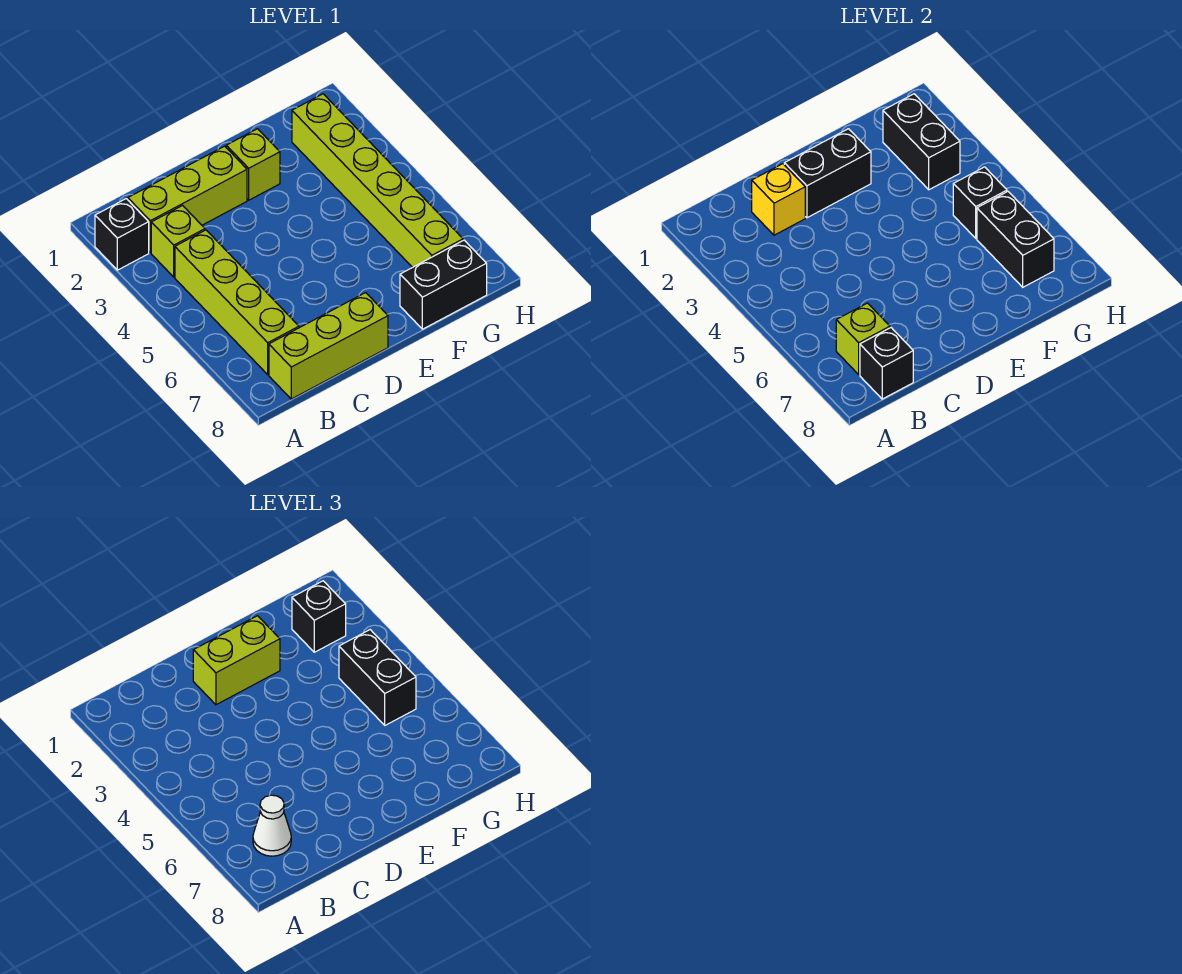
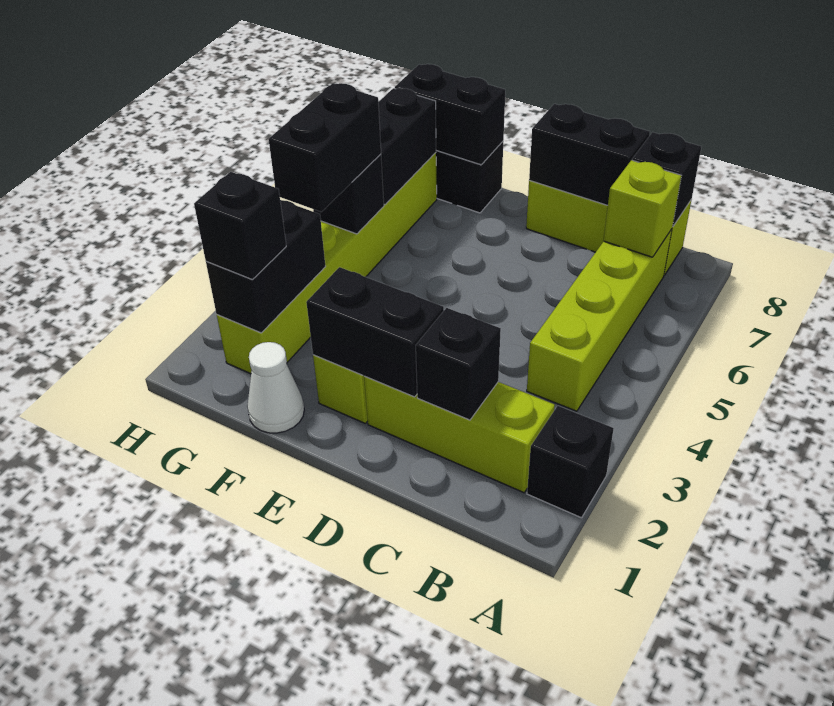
lime 1x1 brick [151,206,205,277] -> none
white 1x1 cone [253,795,291,856] -> white 1x1 cone moved to [247,342,304,433]
yellow 1x1 brick [752,164,805,235] -> black 1x1 brick [416,308,501,420]
none -> black 1x2 brick [529,104,650,205]
lime 1x2 brick [193,616,280,705] -> none
none -> black 1x2 brick [395,64,505,165]

